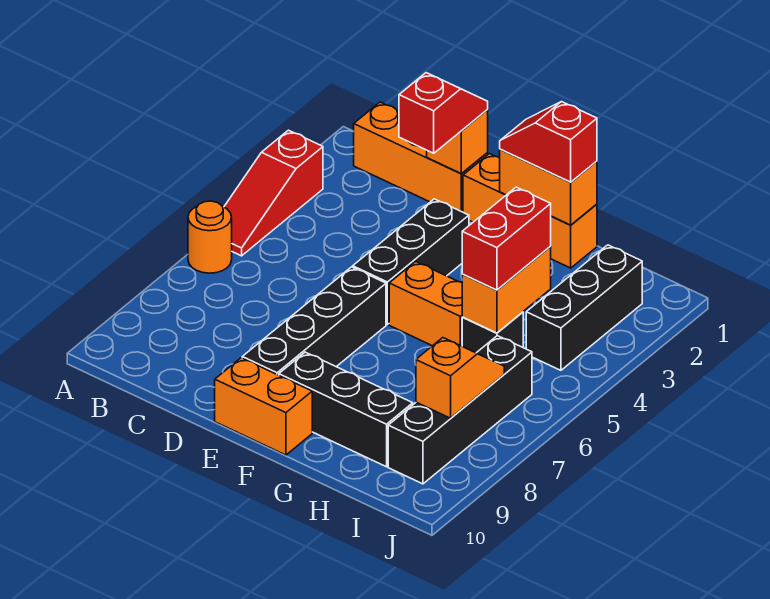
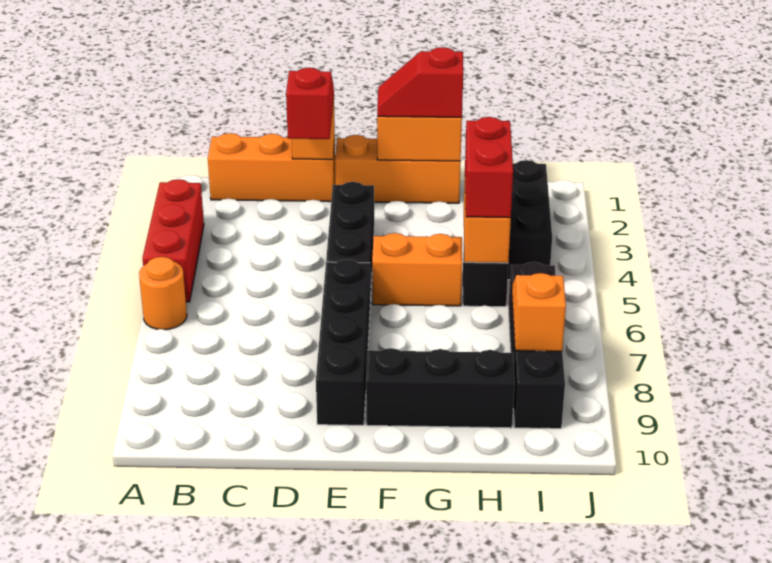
red 1x3 slope [224,130,323,256] -> red 1x3 brick [142,179,204,302]
orange 1x2 brick [215,358,312,455] -> none

